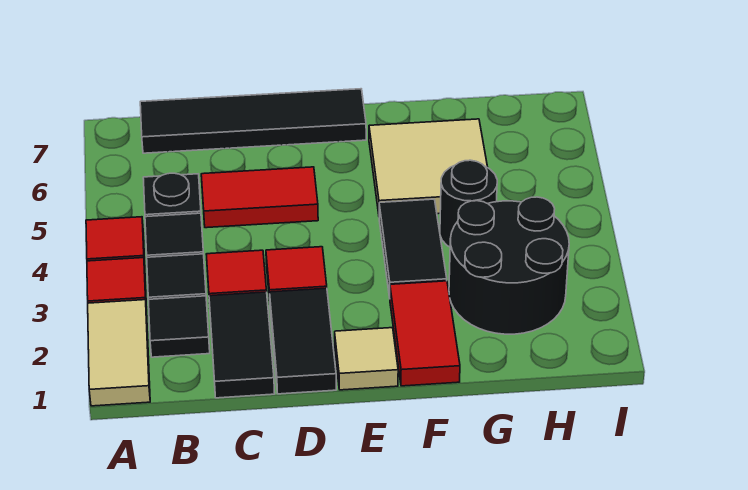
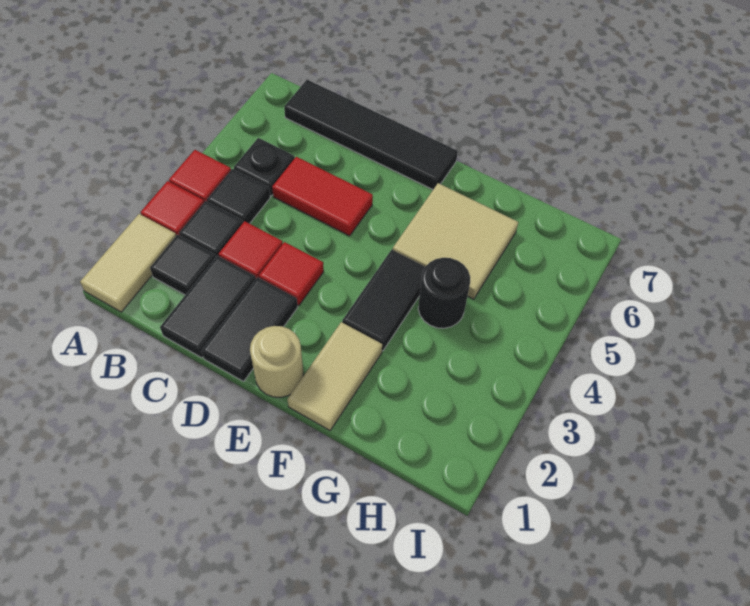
tan 1x1 tile [335,328,398,390] -> tan 1x1 round brick [250,326,304,397]
red 1x2 tile [390,281,460,386] -> tan 1x2 tile [287,322,382,430]
black 2x2 round brick [449,197,569,334] -> none

